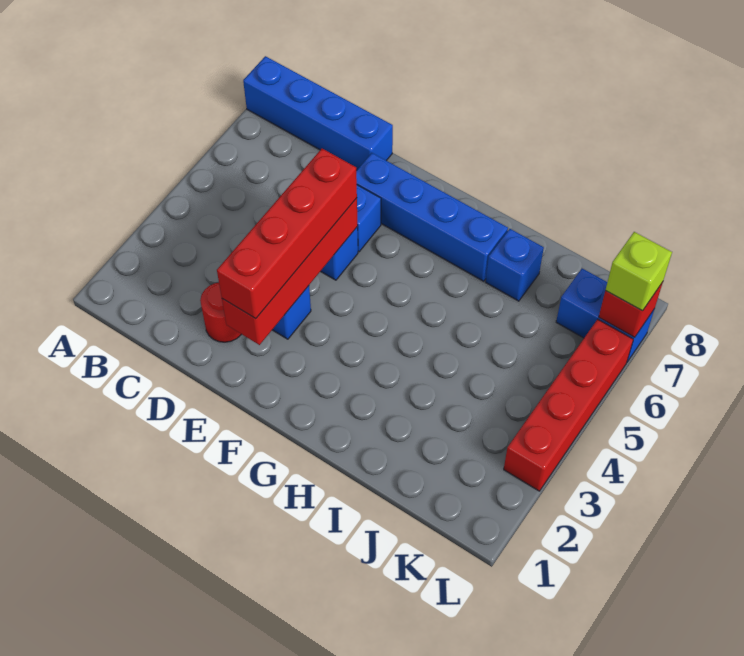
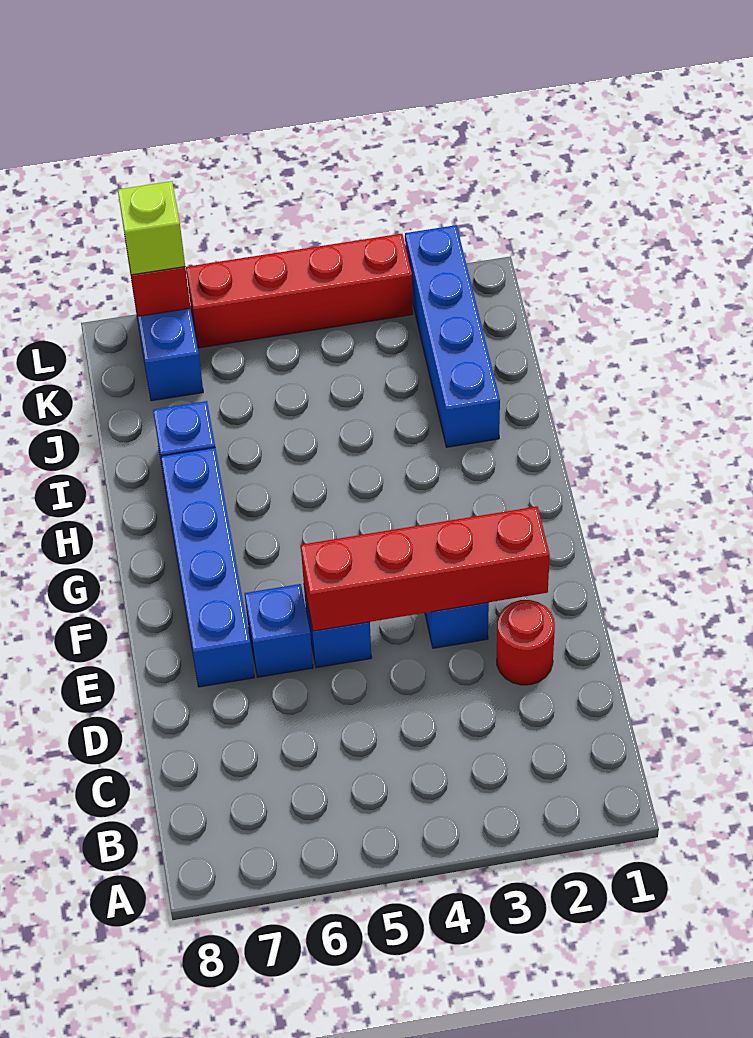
blue 1x4 brick [243,56,393,170] -> blue 1x4 brick moved to [405,225,500,447]
red 1x4 brick [217,149,357,319] -> none

